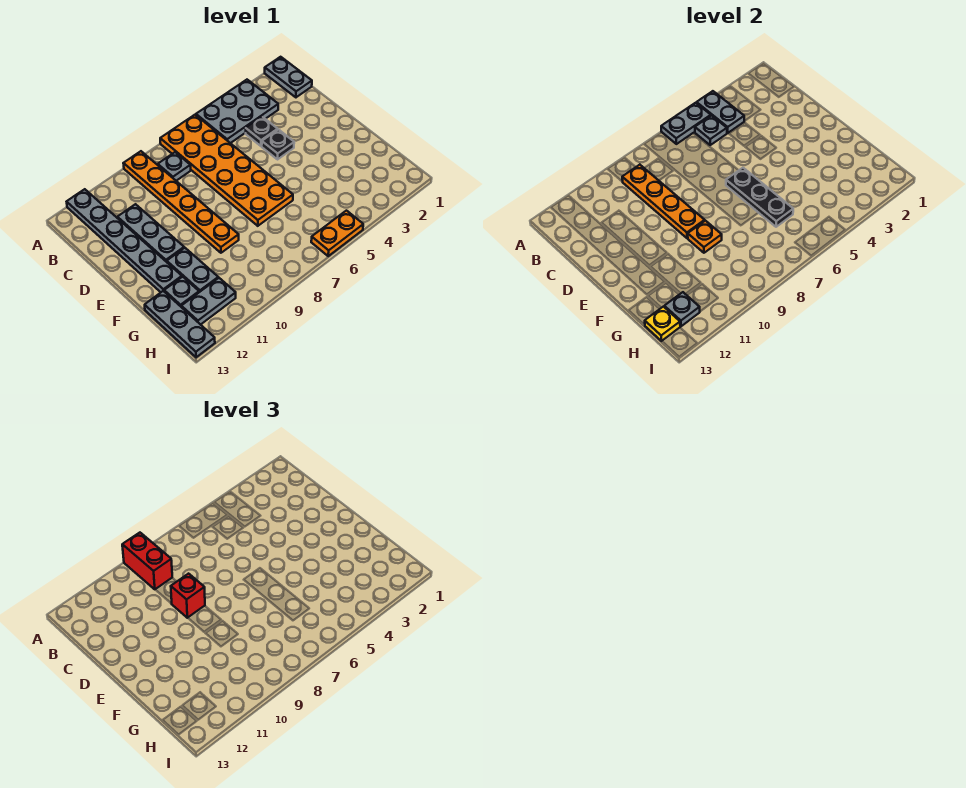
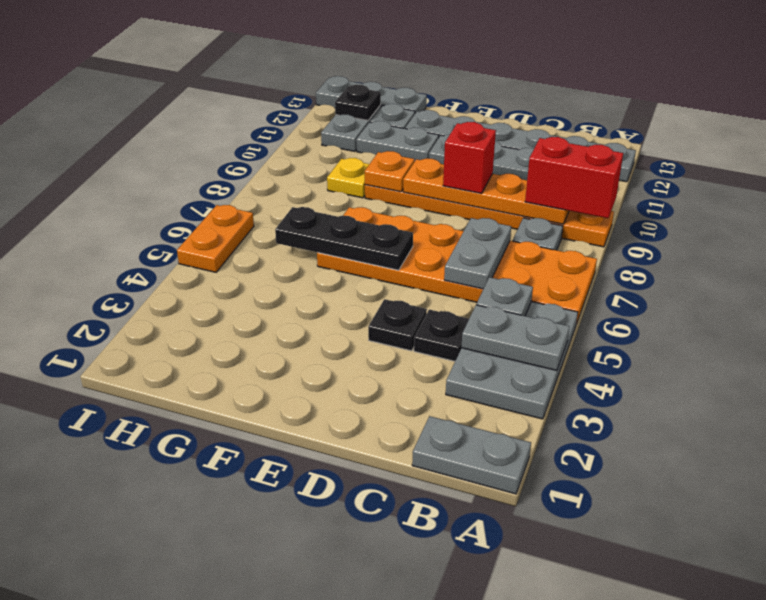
grey 1x2 plate [661,103,711,144] -> grey 1x2 plate moved to [444,218,511,289]
grey 1x1 plate [664,292,700,326] -> black 1x1 plate [335,84,381,120]
yellow 1x1 plate [645,307,680,341] -> yellow 1x1 plate moved to [327,158,369,198]

